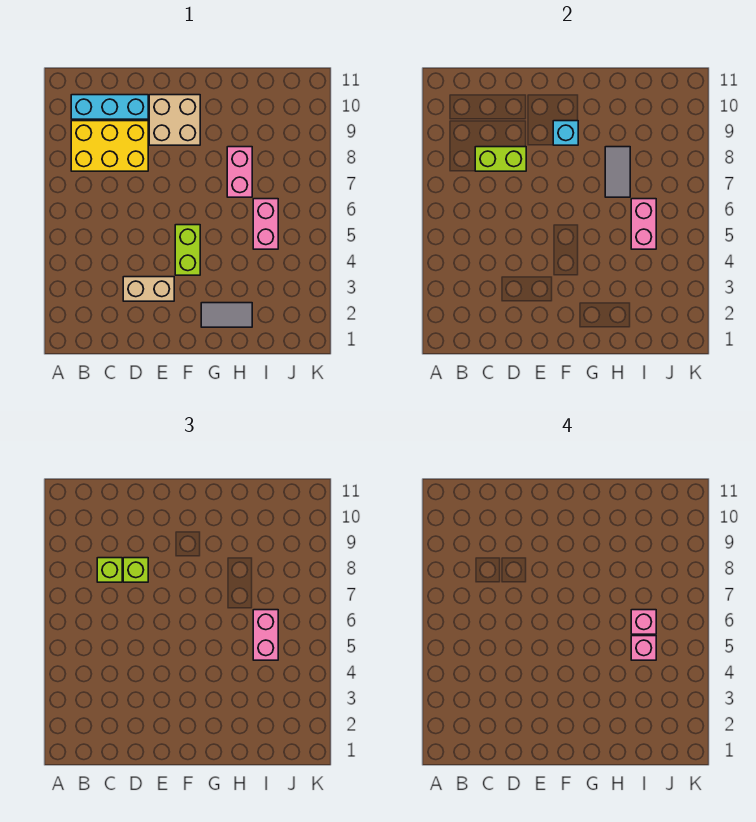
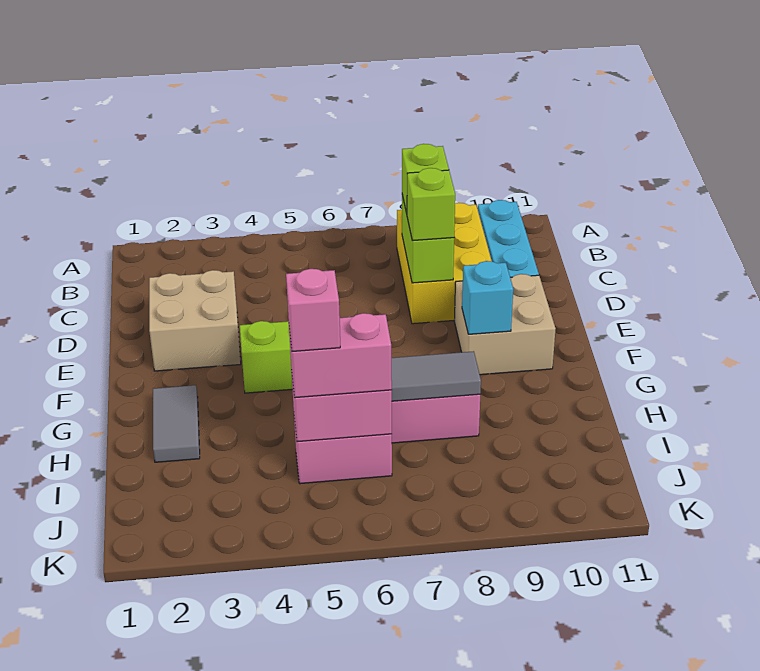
tan 1x2 brick [123,277,174,301] -> tan 2x2 brick [149,270,241,371]
pink 1x1 brick [631,610,656,634] -> none

